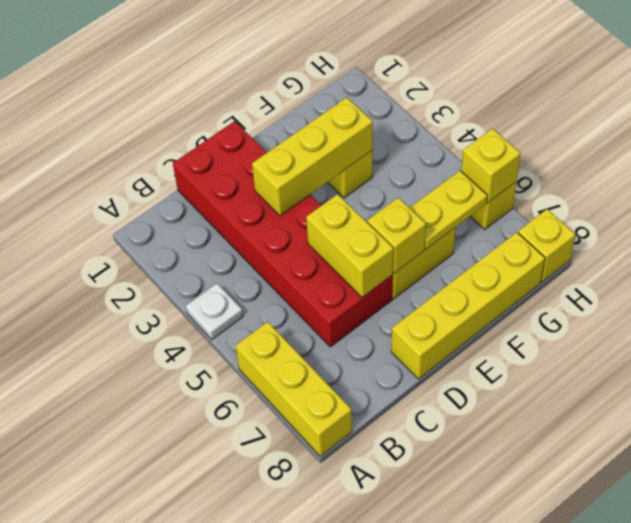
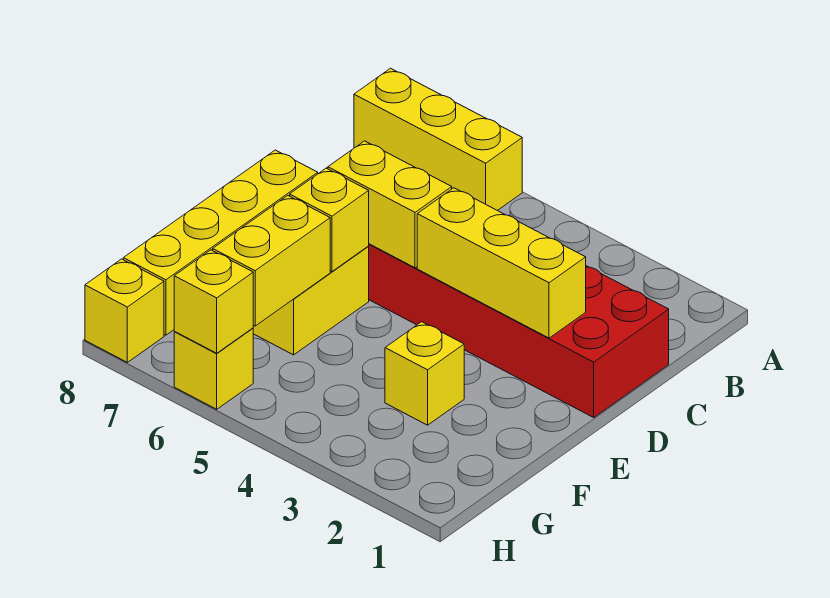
white 1x1 plate [186,283,243,340] -> none
yellow 1x3 brick [252,97,373,216] -> yellow 1x3 brick turned to [417,188,586,338]
yellow 1x2 plate [410,171,487,249] -> yellow 1x2 brick [213,195,330,326]

